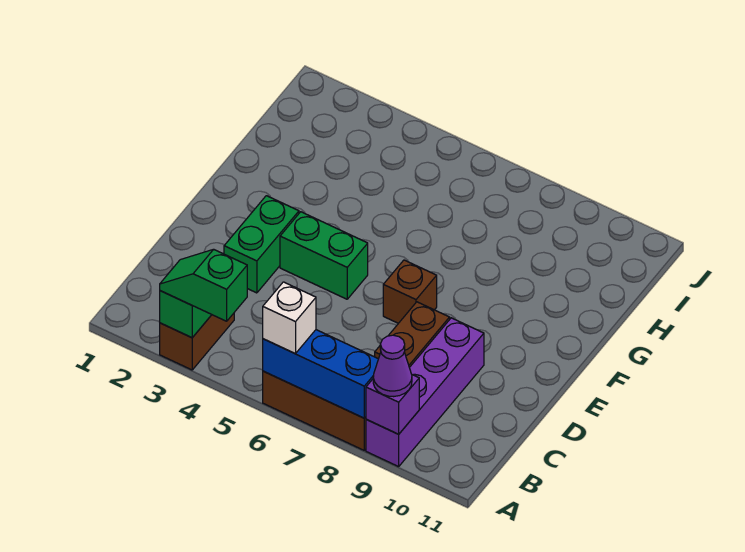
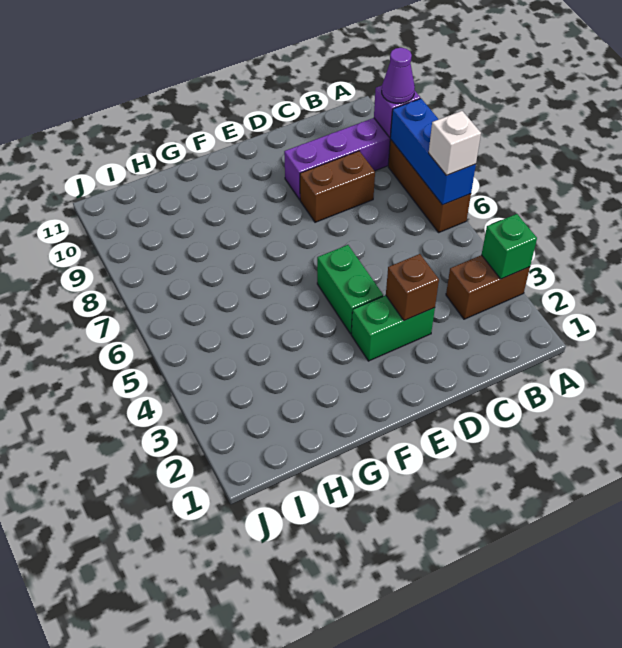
green 1x2 slope [160,249,247,321] -> none
brown 1x1 brick [383,260,437,323] -> brown 1x1 brick moved to [386,254,439,321]

